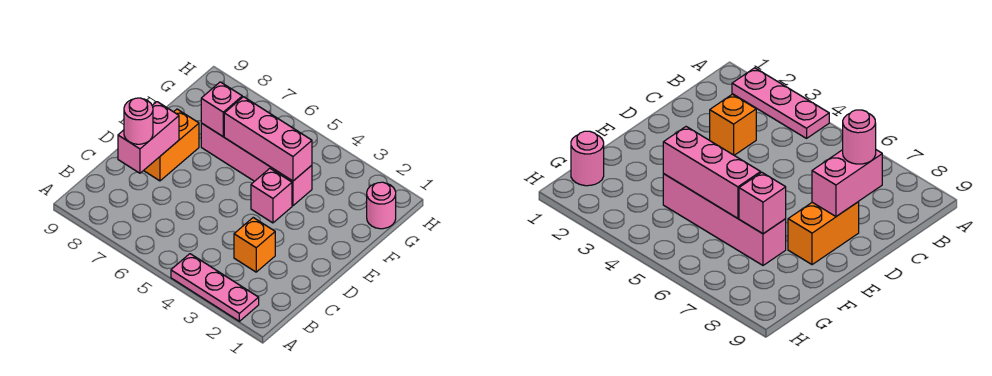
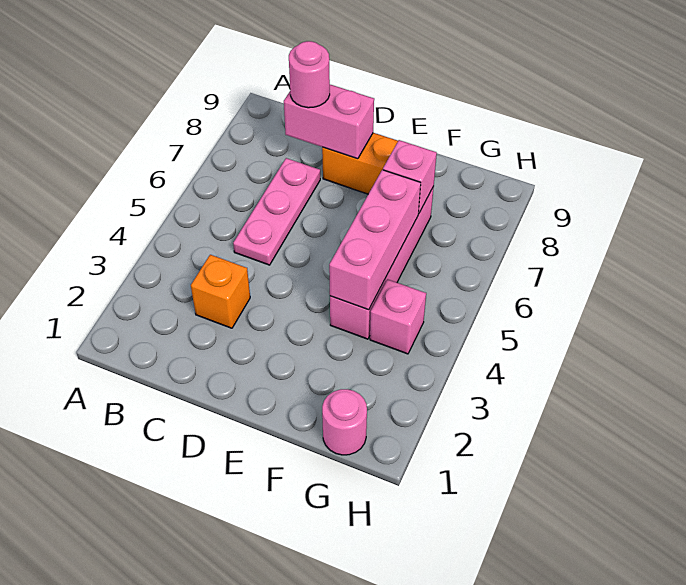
pink 1x3 plate [171,254,259,321] -> pink 1x3 plate moved to [233,158,320,265]
pink 1x1 brick [251,169,292,223] -> pink 1x1 brick moved to [370,279,426,354]

